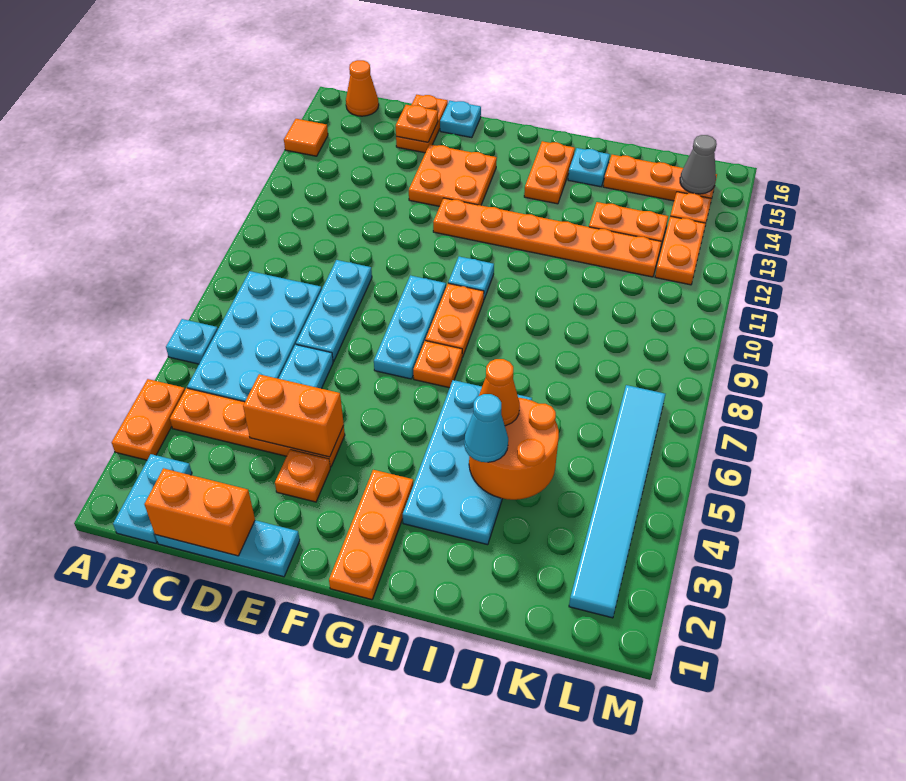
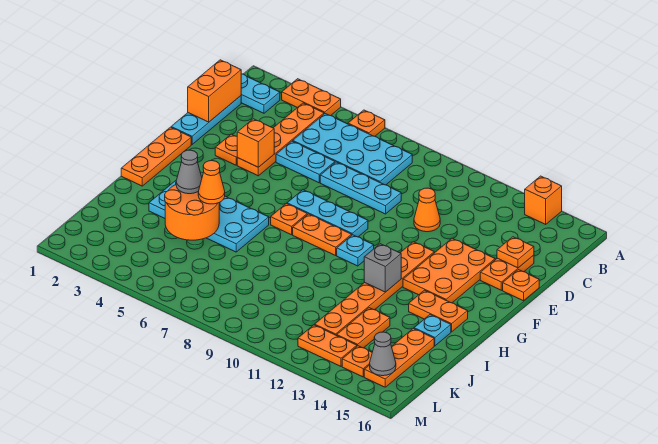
cyan 1x1 plate [166,319,218,364] -> orange 1x1 plate [348,110,385,136]
orange 1x1 tile [284,119,328,156] -> orange 1x1 brick [525,176,562,224]
orange 1x1 cone [346,60,379,116] -> orange 1x1 cone moved to [414,188,440,232]
orange 1x2 brick [243,374,344,457] -> orange 1x1 brick [237,119,274,167]
orange 1x2 plate [396,95,448,153] -> orange 1x2 plate turned to [480,255,534,290]
orange 2x2 plate [409,144,497,206] -> orange 2x3 plate [403,238,495,303]
cyan 1x1 plate [440,101,481,138] -> orange 1x1 plate [503,270,539,301]
orange 1x3 plate [329,470,414,600] -> orange 1x3 plate turned to [121,127,191,186]
none -> grey 1x1 brick [364,244,401,292]
cyan 1x1 cone [464,394,508,462] -> grey 1x1 cone [176,150,202,194]
cyan 1x6 tile [569,385,665,618] -> none

